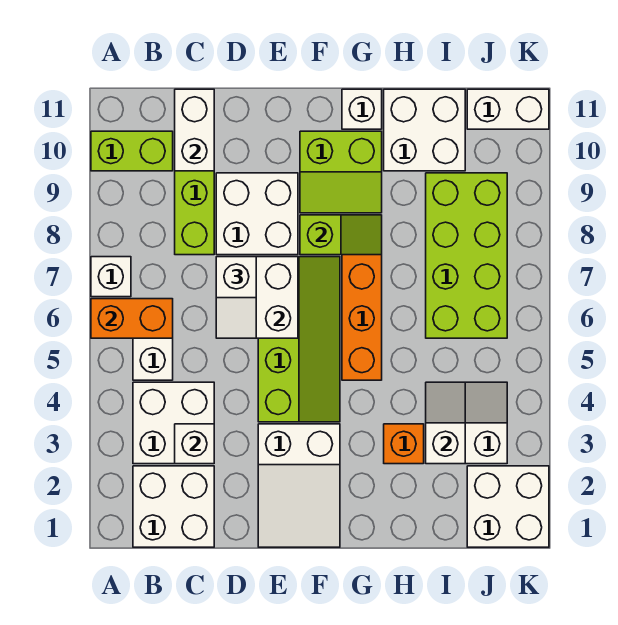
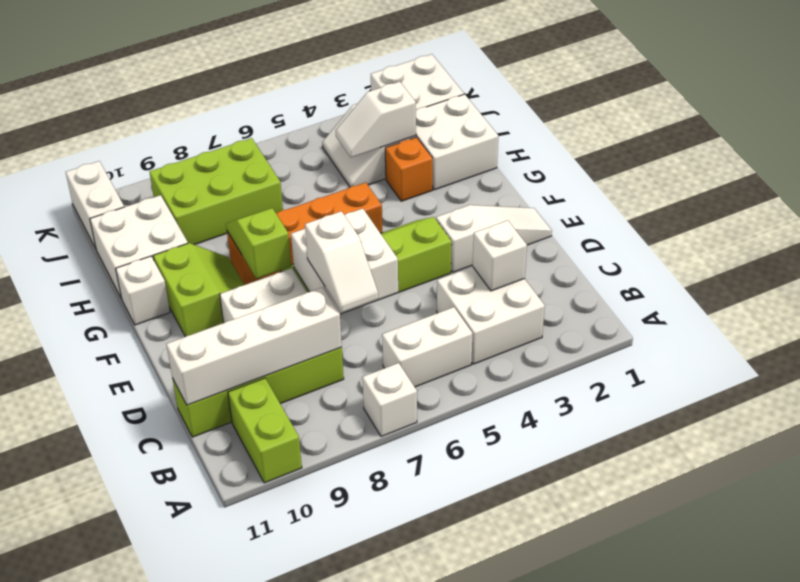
orange 1x2 brick [91,299,173,338] -> none
white 2x2 brick [133,466,214,547] -> white 2x2 brick moved to [416,94,498,190]
white 1x2 brick [175,89,214,171] -> white 1x4 brick [166,287,342,405]
white 1x2 slope [216,257,256,338] -> white 1x2 slope turned to [305,211,378,312]
white 2x3 slope [258,424,340,547] -> white 1x3 slope [436,205,552,272]
lime 2x4 brick [426,173,507,338] -> lime 2x3 brick [150,138,283,245]

